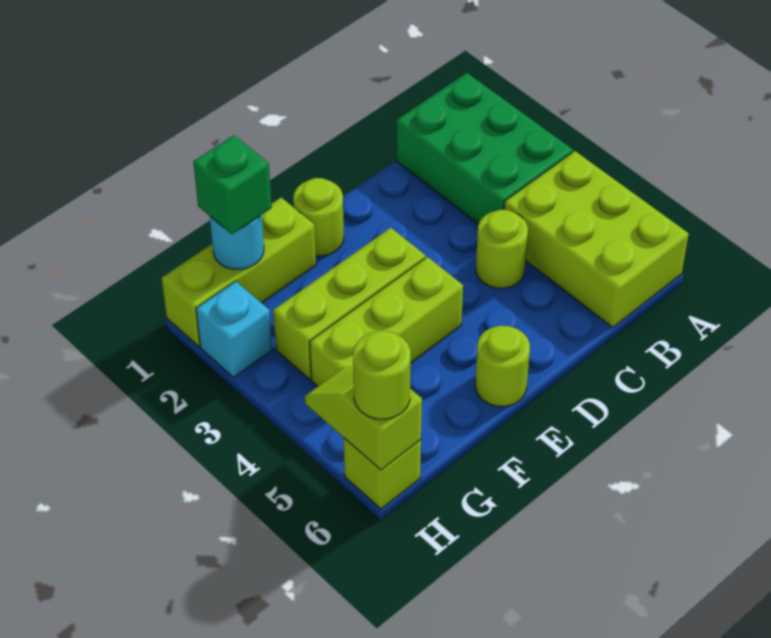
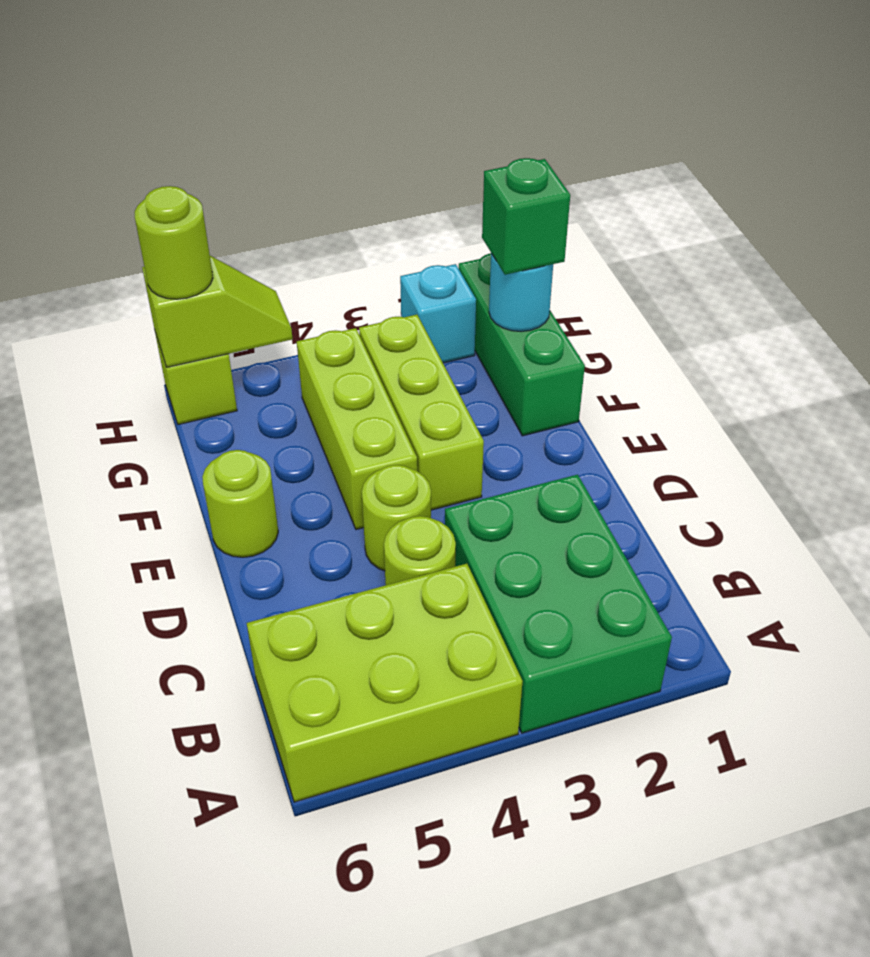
green 2x3 brick [397,73,573,224] -> green 2x3 brick turned to [445,475,672,733]
lime 1x1 round brick [293,178,344,256] -> lime 1x1 round brick moved to [362,465,431,571]
lime 1x3 brick [161,198,316,347] -> green 1x3 brick [459,253,585,436]

